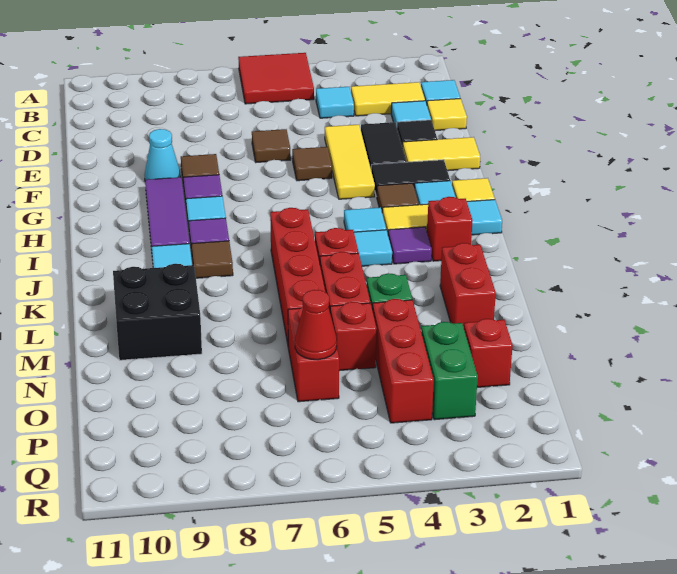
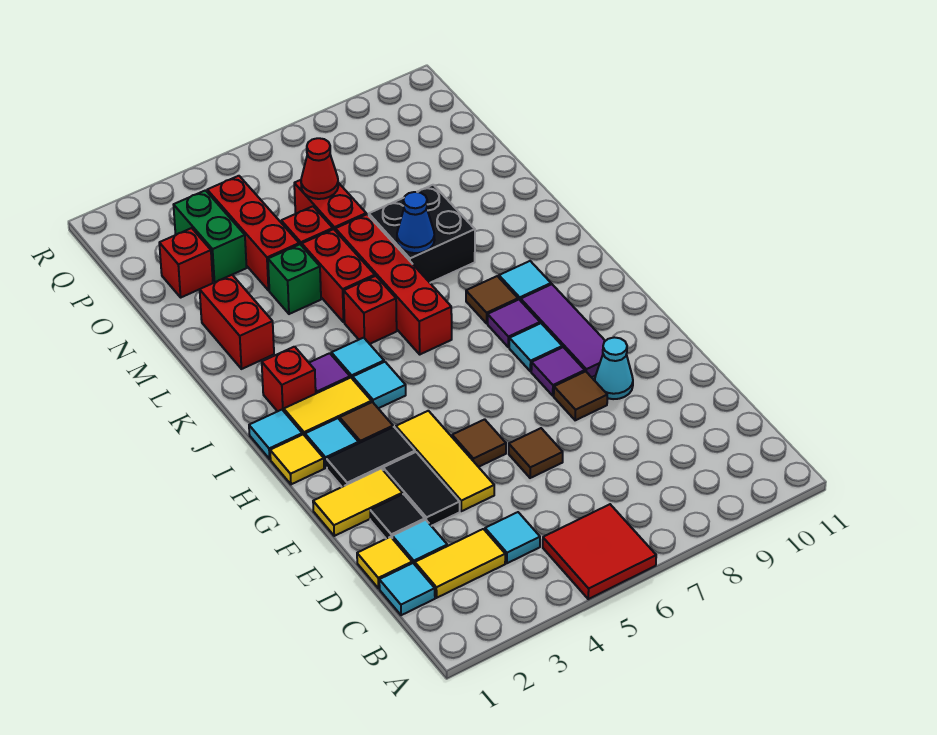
none -> blue 1x1 cone [397,192,435,253]
black 2x2 brick [113,264,202,360] -> black 2x2 brick moved to [368,185,475,283]

